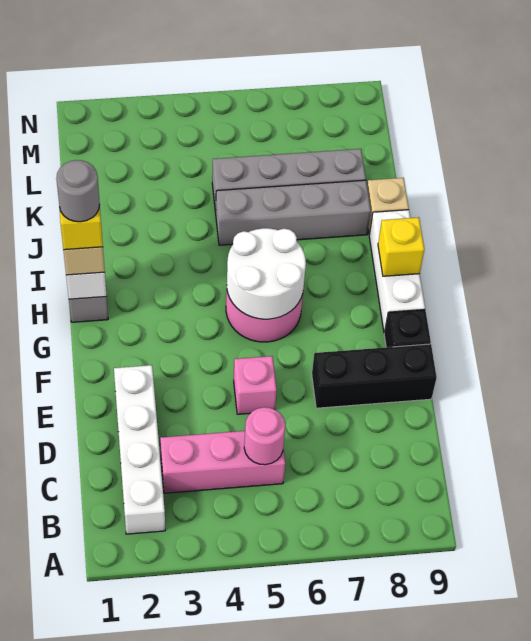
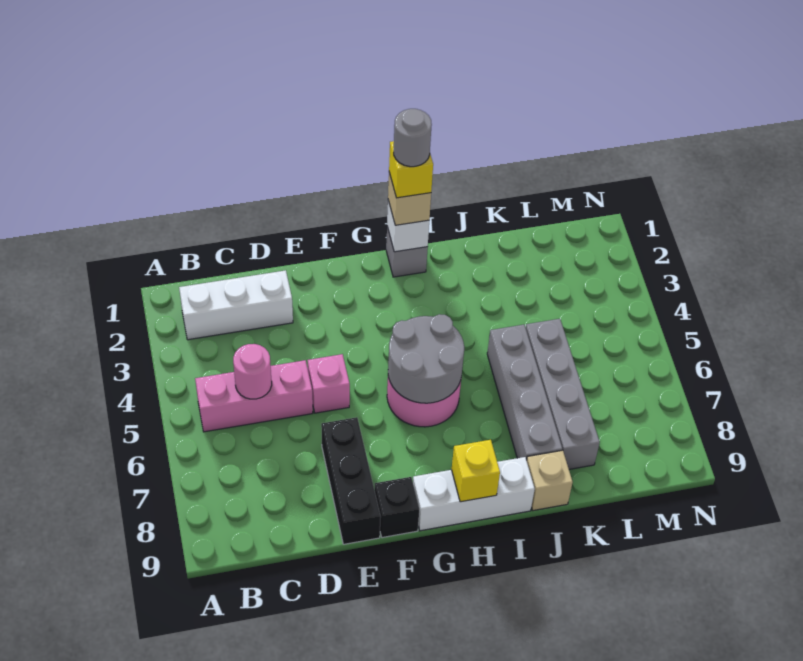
white 1x4 brick [114,365,165,534] -> white 1x3 brick [179,270,293,340]
pink 1x3 brick [160,431,285,493] -> pink 1x3 brick turned to [195,360,313,432]
white 2x2 round brick [227,228,306,319] -> grey 2x2 round brick [388,314,464,403]

